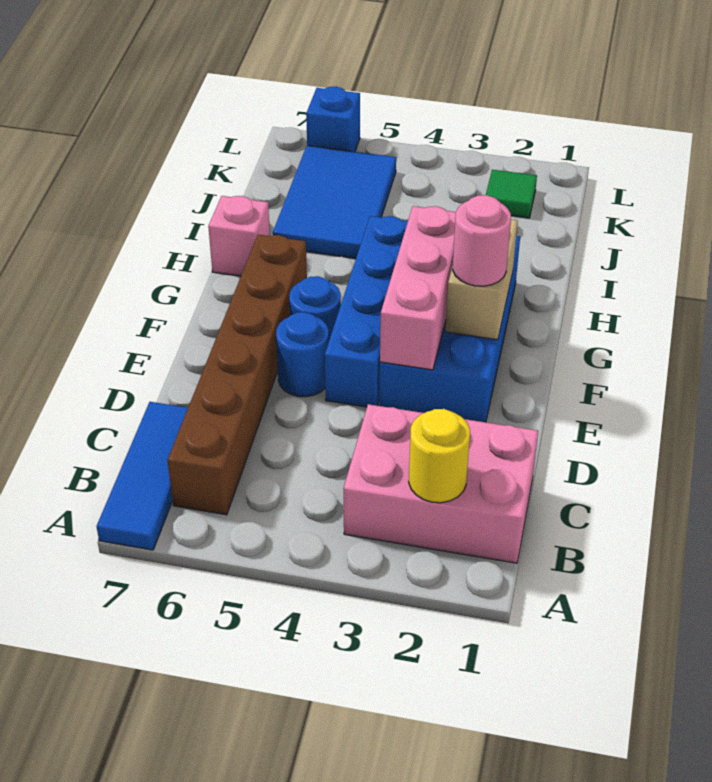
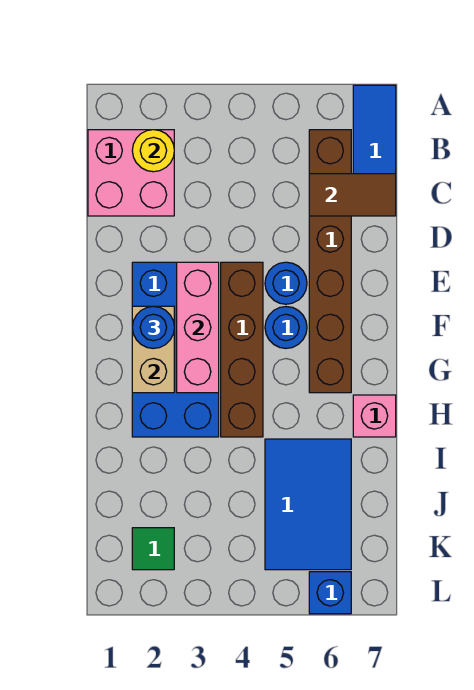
pink 2x3 brick [343,404,538,563] -> pink 2x2 brick [88,130,174,216]
none -> brown 1x2 tile [309,174,396,216]
blue 1x4 brick [325,216,408,407] -> brown 1x4 brick [221,262,263,437]
pink 1x1 round brick [453,195,511,286] -> blue 1x1 round brick [132,306,174,349]

